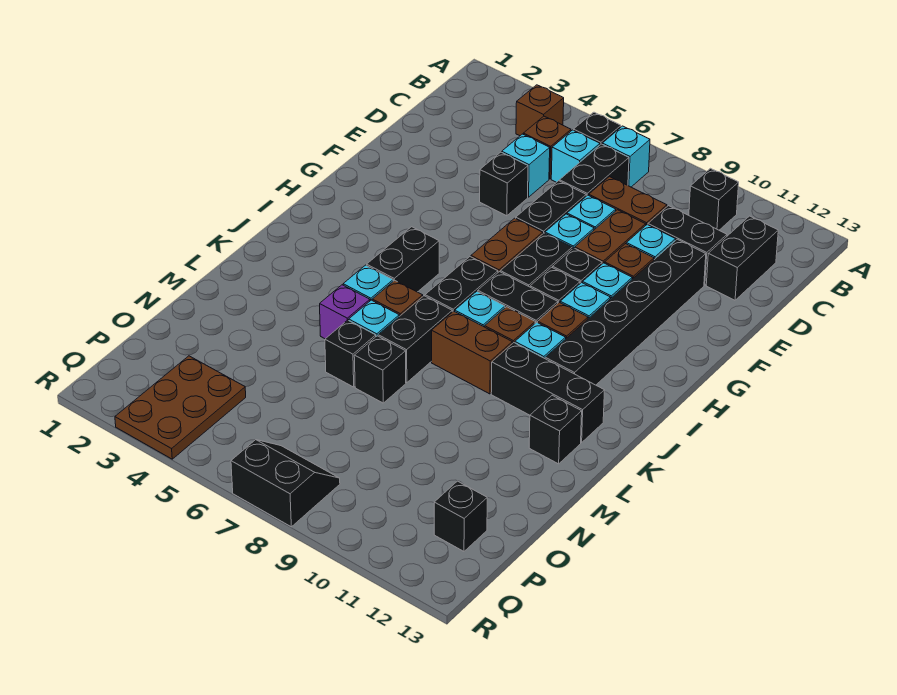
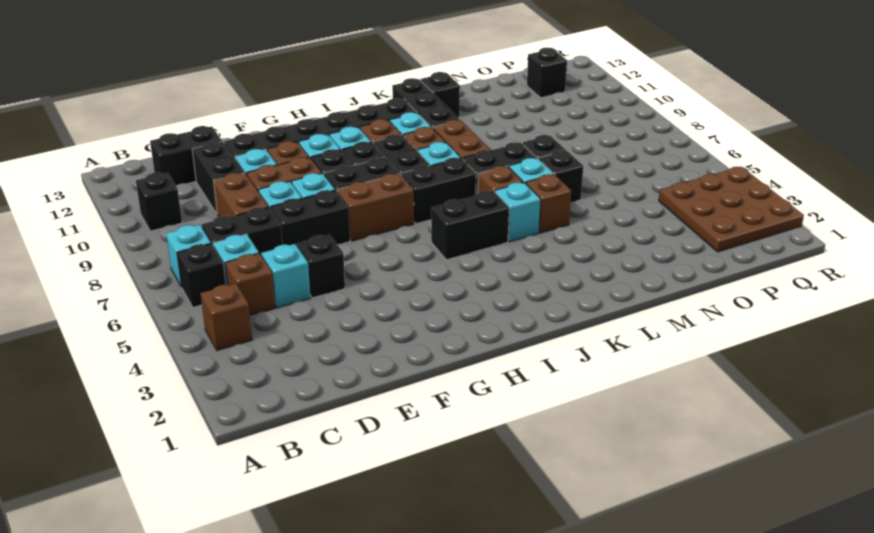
purple 1x1 brick [320,285,370,339] -> brown 1x1 brick [526,174,571,233]
brown 2x3 plate [115,356,246,459] -> brown 3x3 plate [659,167,804,252]
black 2x2 slope [231,440,340,527] -> none

